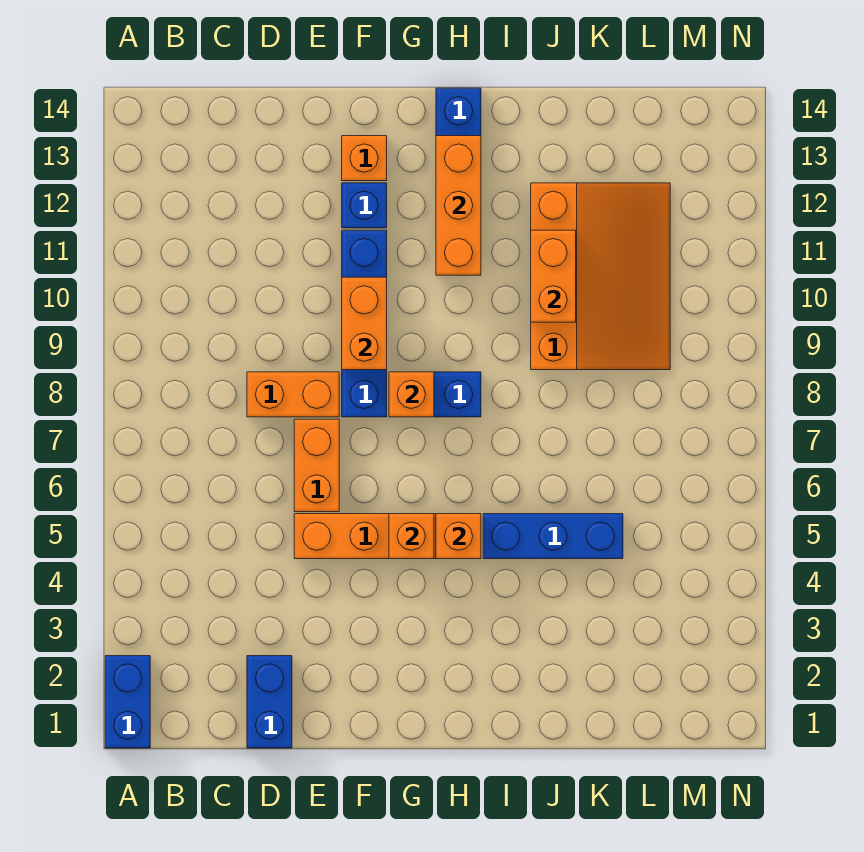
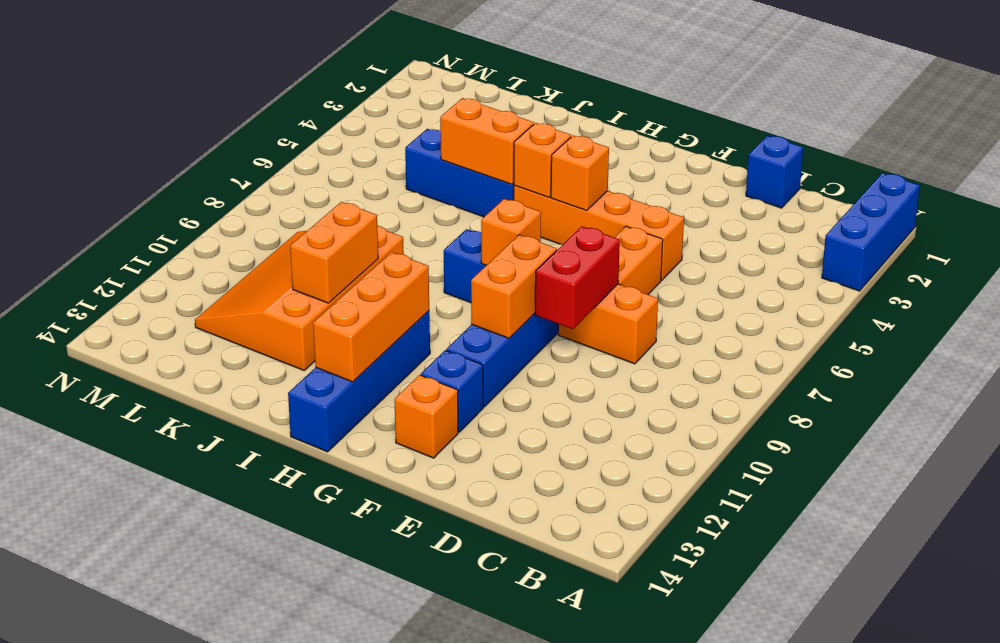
blue 1x2 brick [105,656,150,748] -> blue 1x3 brick [822,173,920,291]
blue 1x2 brick [247,656,292,748] -> blue 1x1 brick [746,135,803,208]
none -> red 1x2 brick [535,226,620,329]
none -> orange 1x2 brick [440,98,534,184]

